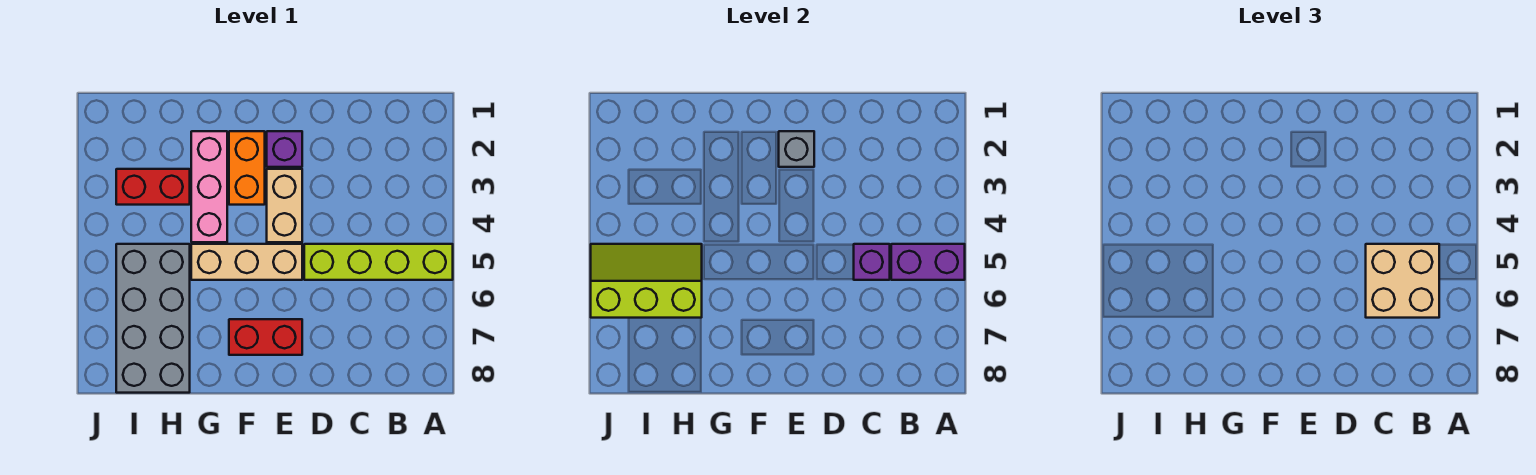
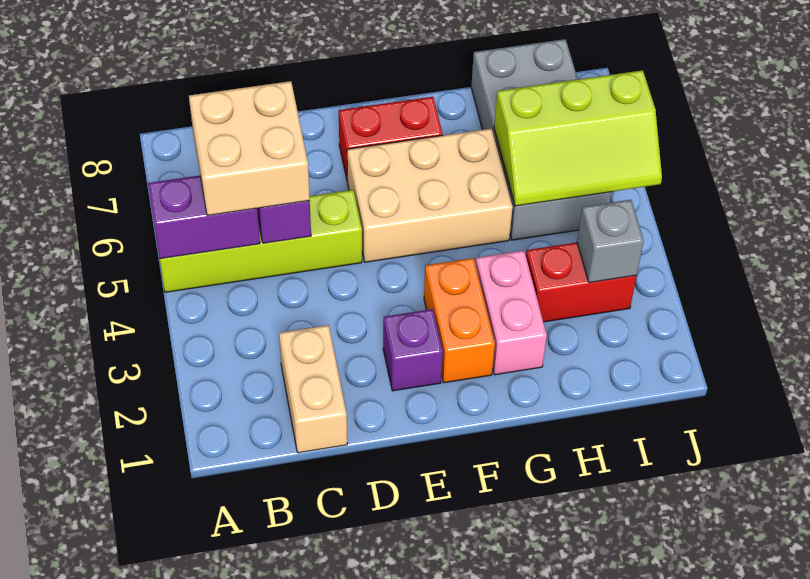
grey 1x1 brick [779,131,814,167] -> grey 1x1 brick moved to [577,200,644,283]
tan 1x2 brick [267,169,302,242] -> tan 1x2 brick moved to [279,325,347,453]
tan 1x3 brick [191,244,302,280] -> tan 2x3 brick [347,129,513,262]
pink 1x3 brick [191,131,227,242] -> pink 1x2 brick [476,251,547,375]

